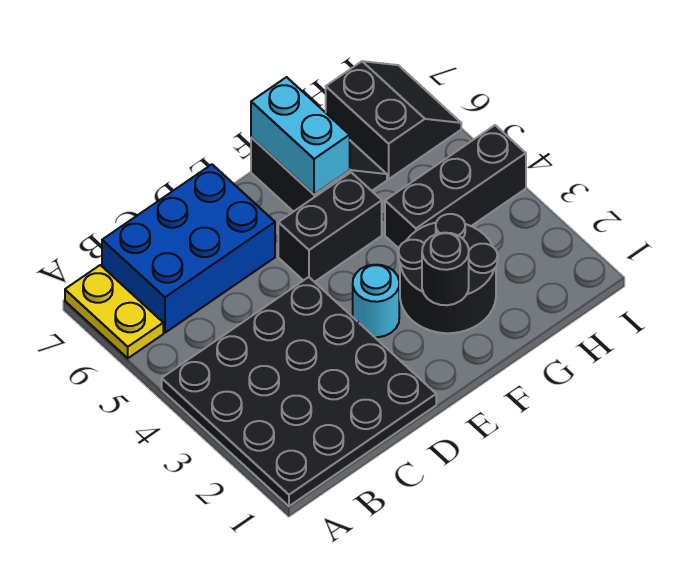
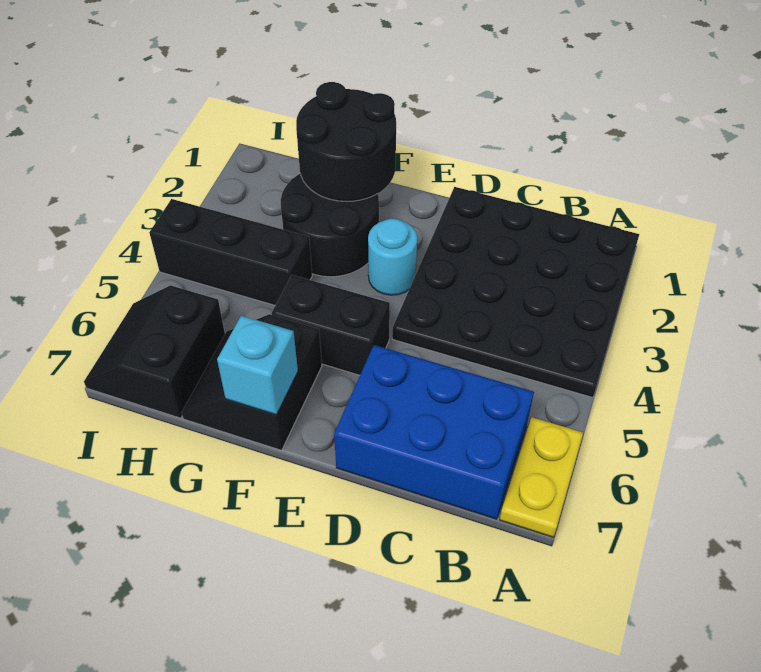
black 1x1 round brick [422,233,469,305] -> black 2x2 round brick [296,82,396,201]
cyan 1x2 brick [251,77,350,195] -> cyan 1x1 brick [217,316,298,415]

